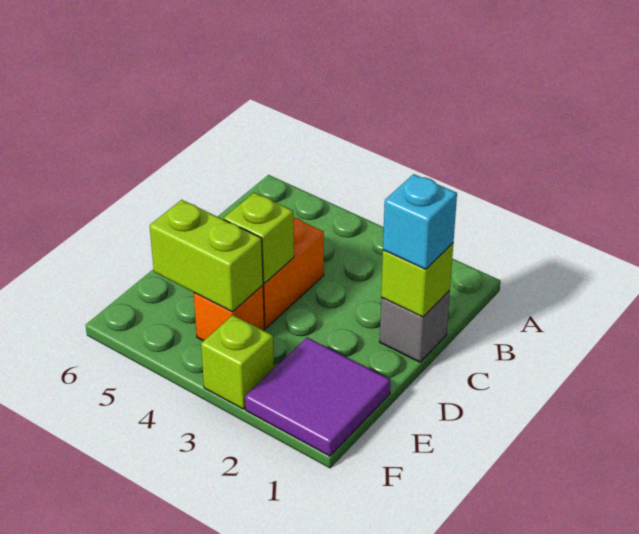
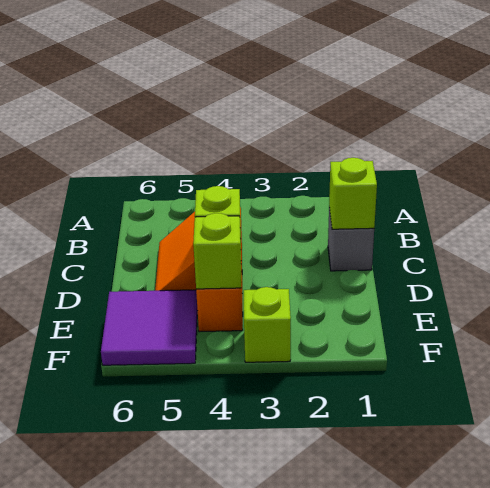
cyan 1x1 brick [383,174,457,269] -> none
purple 2x2 tile [245,338,390,456] -> purple 2x2 tile moved to [101,290,198,365]
lime 1x2 brick [150,200,263,312] -> lime 1x1 brick [193,213,241,289]

